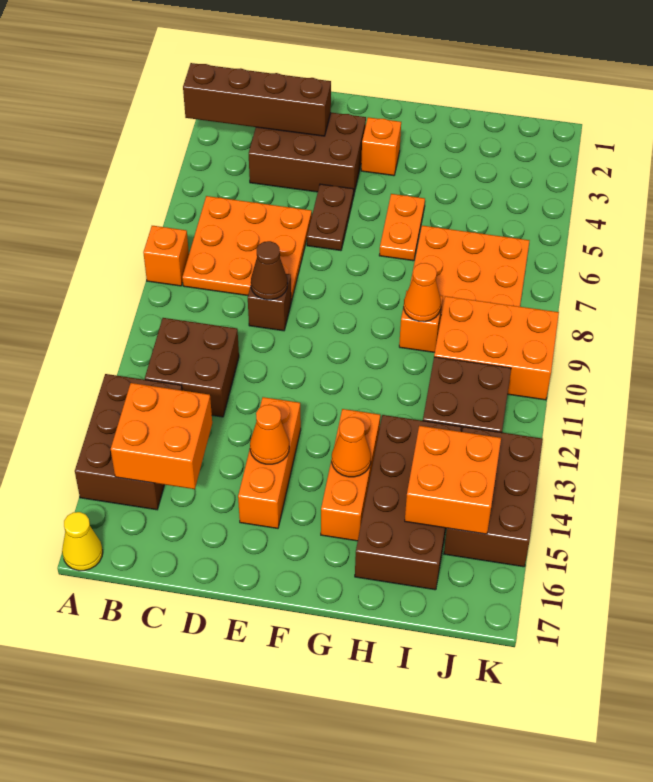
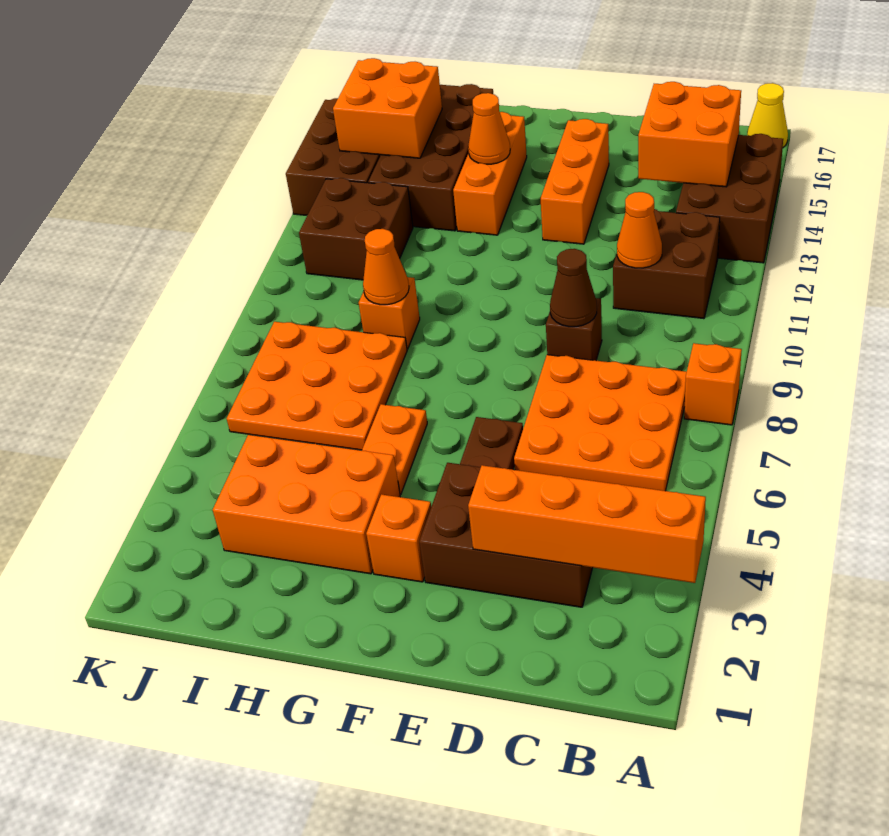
brown 1x4 brick [183,63,331,136] -> orange 1x4 brick [468,465,706,583]
orange 1x1 cone [250,405,289,464] -> orange 1x1 cone moved to [617,192,662,268]
orange 2x3 brick [434,296,559,400] -> orange 2x3 brick moved to [213,435,400,574]

